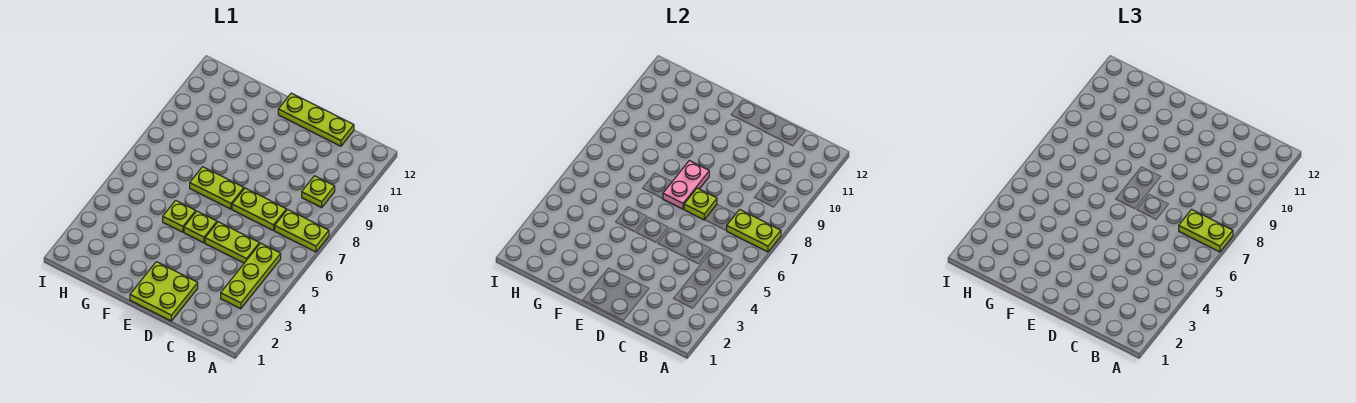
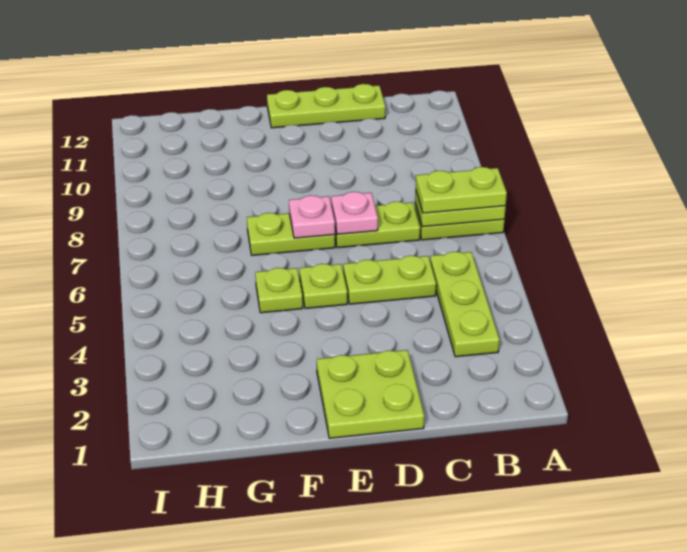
lime 1x1 plate [302,176,335,208] -> none
lime 1x1 plate [684,188,717,220] -> pink 1x1 plate [331,192,378,234]
pink 1x2 plate [663,161,709,209] -> pink 1x1 plate [289,195,335,238]

